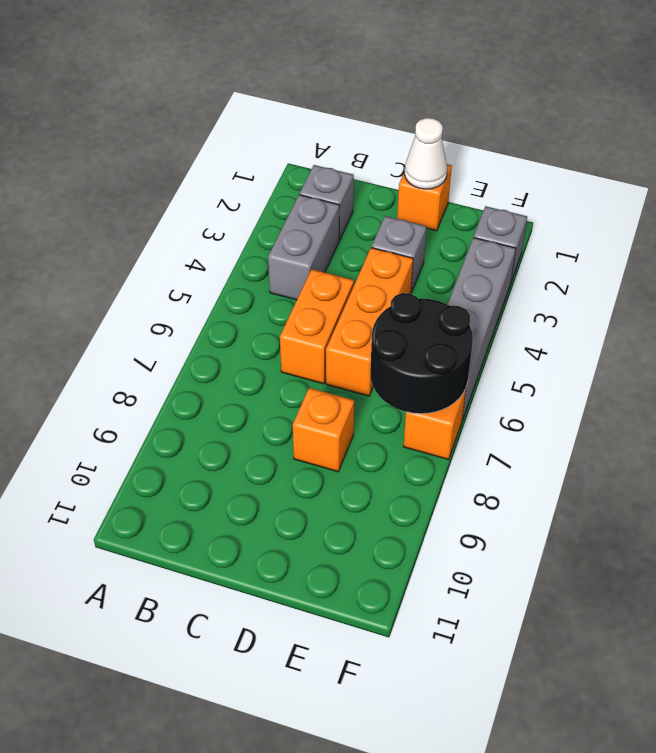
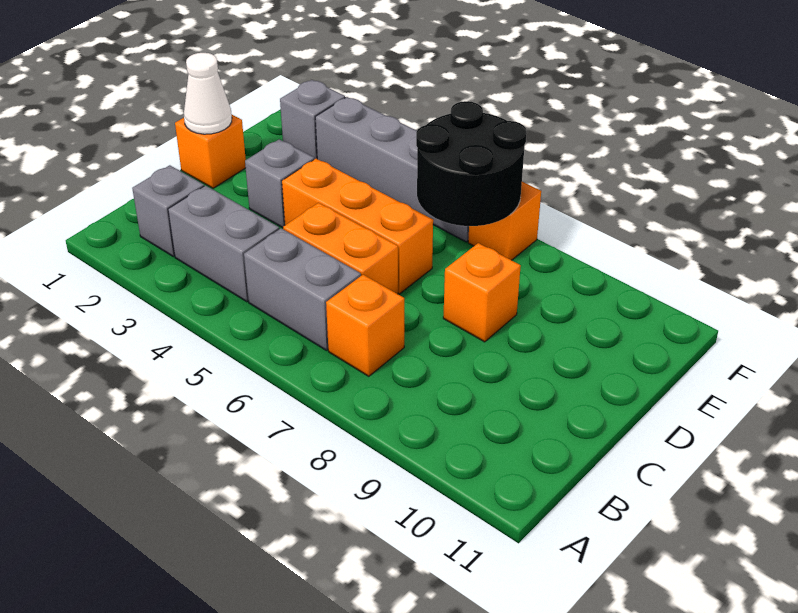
none -> grey 1x2 brick [244,228,361,350]
none -> orange 1x1 brick [326,275,404,376]

